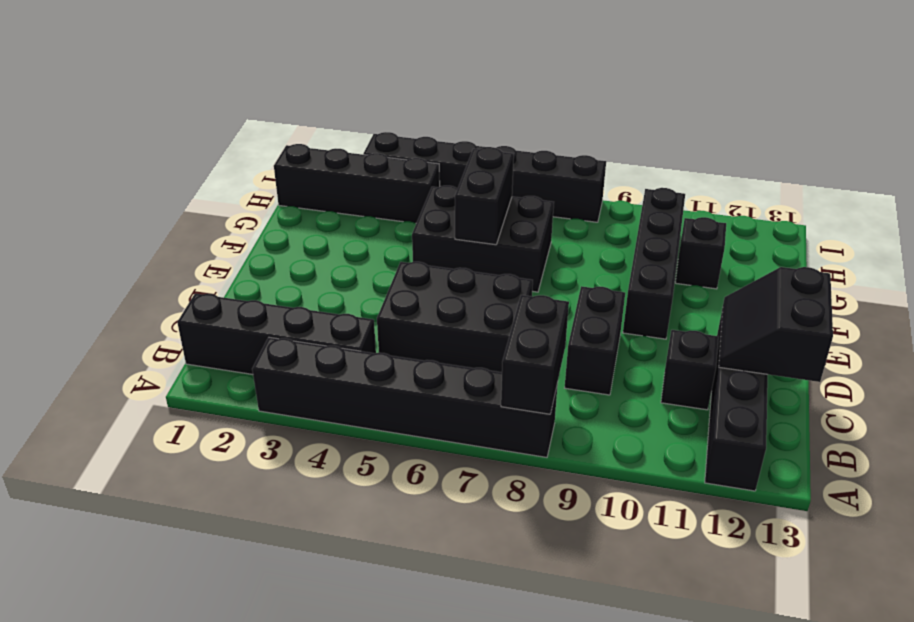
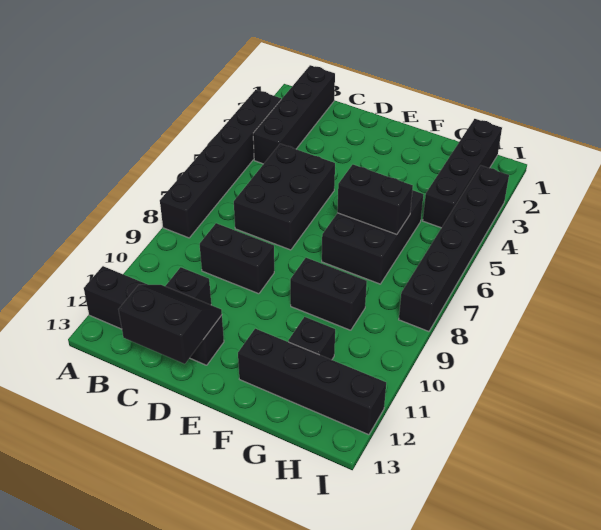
black 1x2 brick [501,295,569,414] -> black 1x2 brick moved to [290,258,367,330]
black 1x4 brick [623,188,685,339] -> black 1x4 brick moved to [238,329,386,435]

